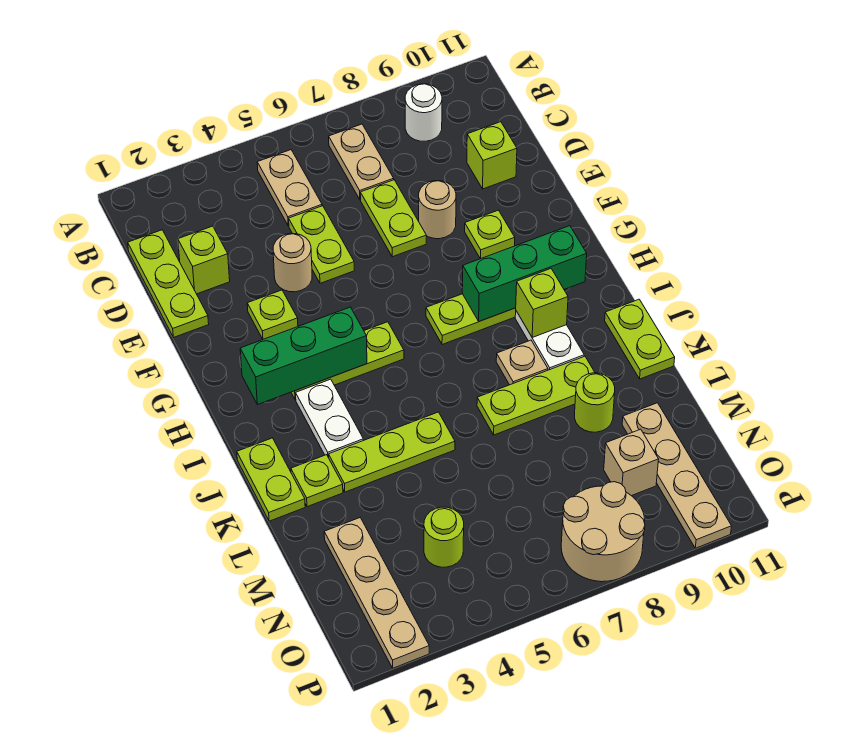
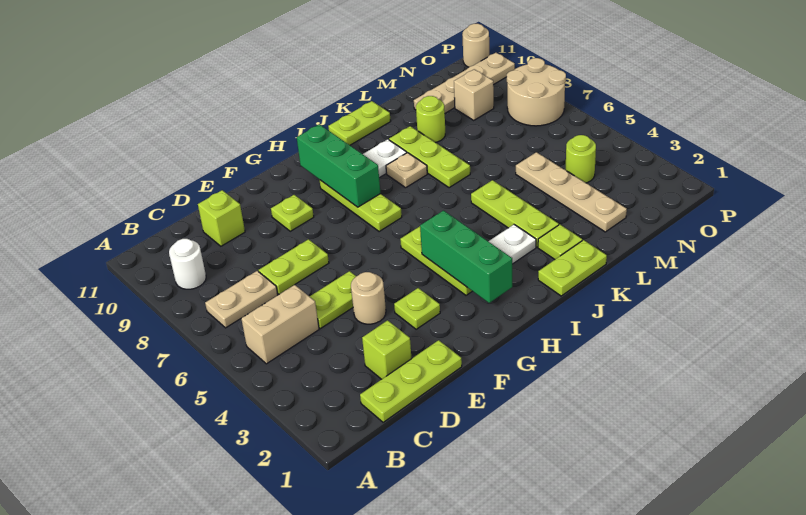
tan 1x2 plate [257,150,322,226] -> tan 1x2 brick [241,285,319,364]
tan 1x1 round brick [419,181,456,239] -> tan 1x1 round brick moved to [462,24,489,67]
lime 1x1 brick [516,269,568,337] -> none
tan 1x4 plate [324,518,429,668] -> tan 1x4 plate turned to [516,152,627,232]

